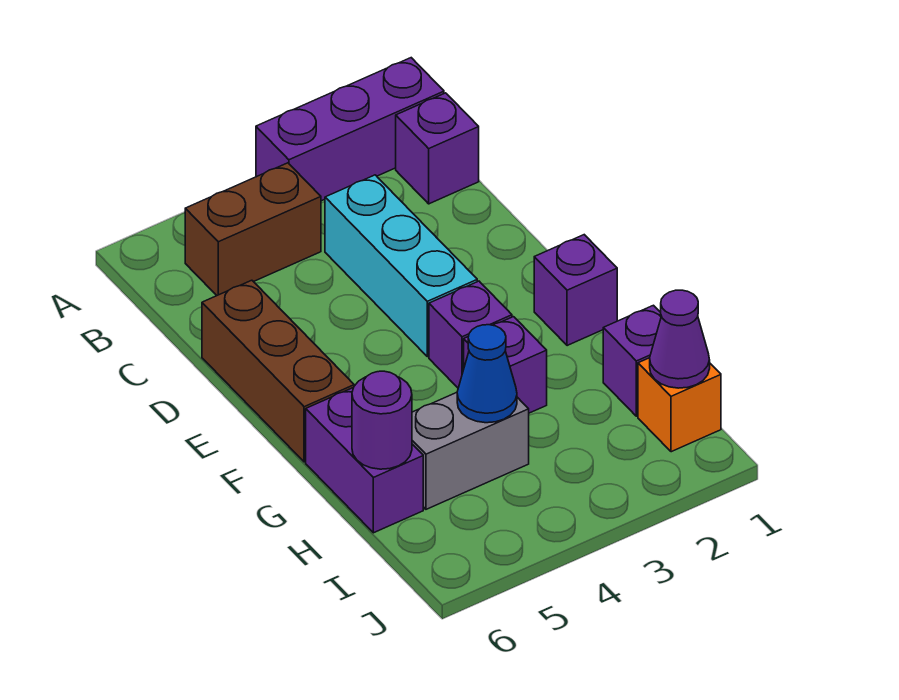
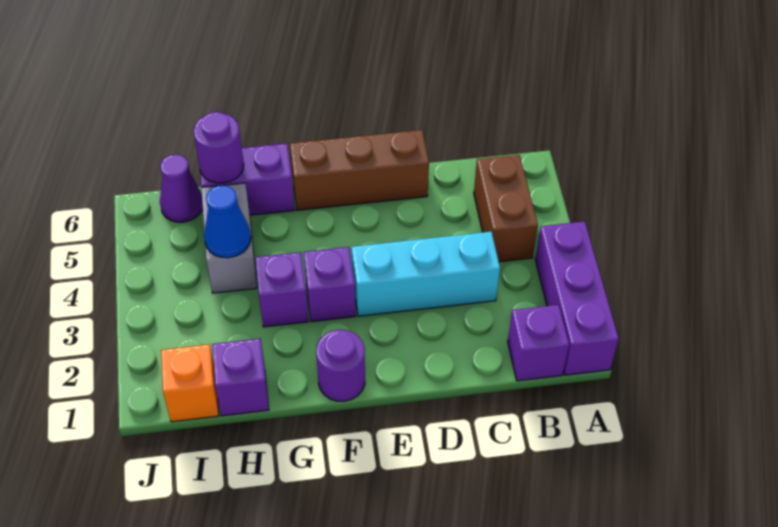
purple 1x1 brick [534,235,617,346] -> purple 1x1 round brick [316,330,365,401]
purple 1x1 cone [650,290,710,388] -> purple 1x1 cone moved to [160,154,203,222]

